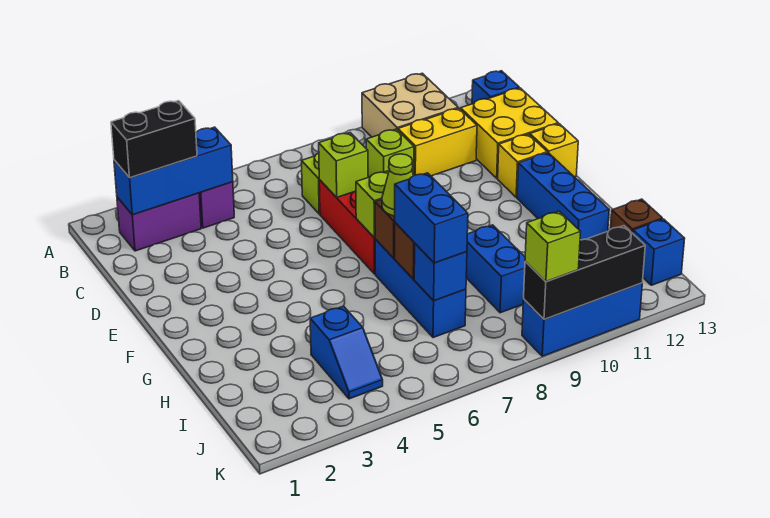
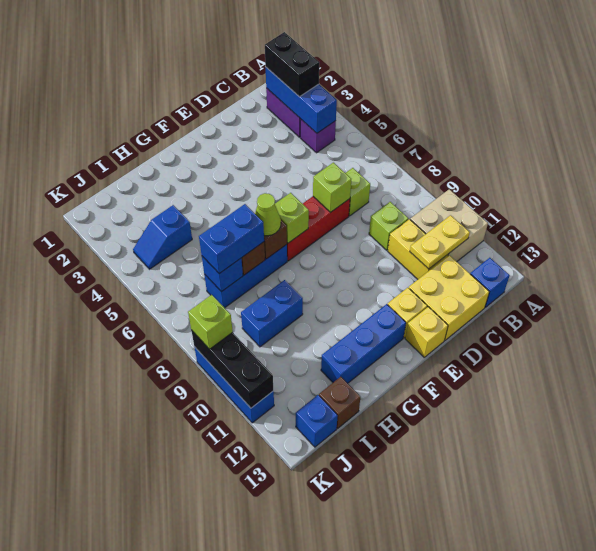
none -> yellow 1x2 plate [410,215,470,269]

